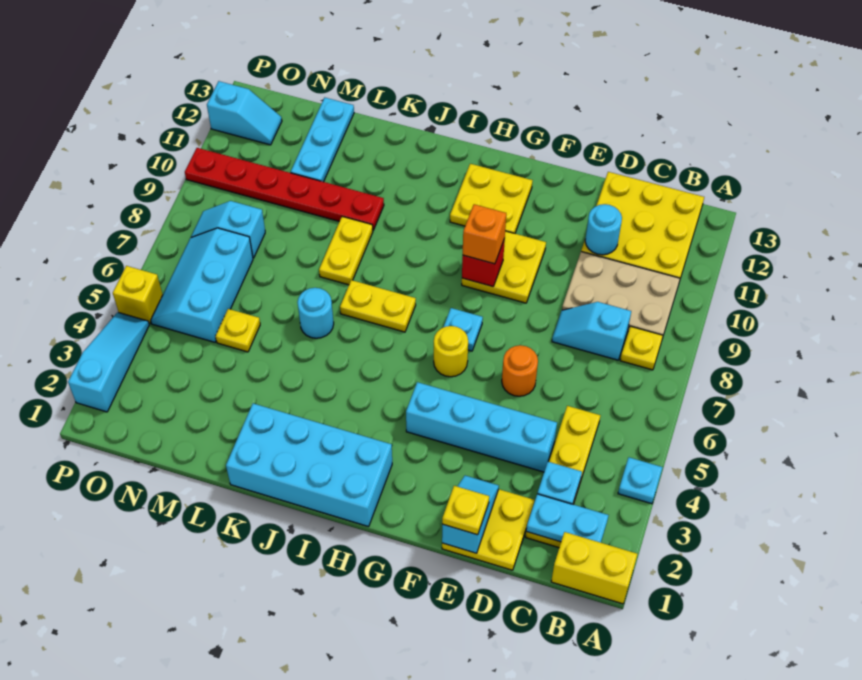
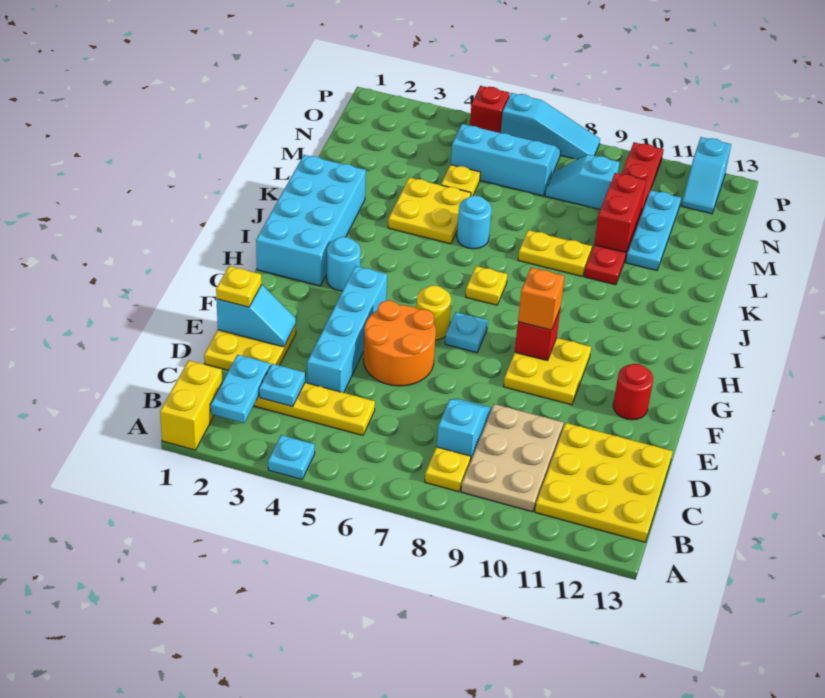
cyan 1x1 round brick [585,204,622,255] -> cyan 1x1 round brick moved to [327,237,361,291]
orange 1x1 round brick [502,345,538,396] -> orange 2x2 round brick [364,301,436,386]
none -> red 1x1 round brick [613,364,653,420]
yellow 2x2 plate [450,164,533,233] -> yellow 2x2 plate moved to [388,178,471,244]
yellow 1x2 plate [340,280,416,332] -> yellow 1x1 plate [466,266,507,305]
none -> red 1x2 brick [594,173,646,252]
cyan 1x3 plate [291,98,354,182] -> cyan 1x3 plate turned to [626,190,681,270]
cyan 1x2 slope [191,201,265,258] -> cyan 1x2 slope turned to [545,154,620,209]
cyan 1x3 slope [68,312,149,412] -> cyan 1x3 slope moved to [501,93,600,159]
yellow 1x1 brick [113,266,163,324] -> red 1x1 brick [470,86,510,133]

